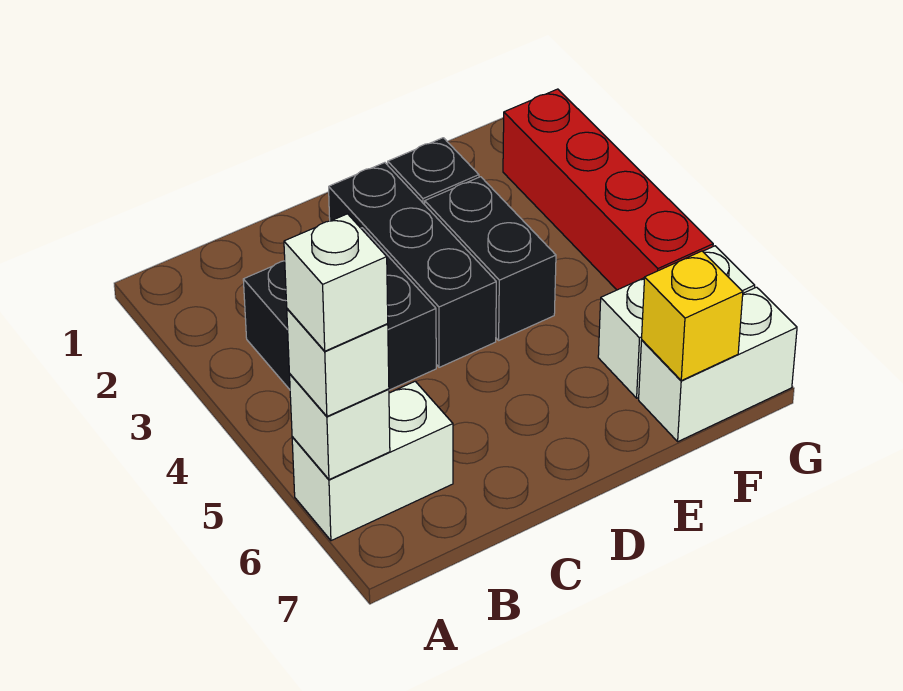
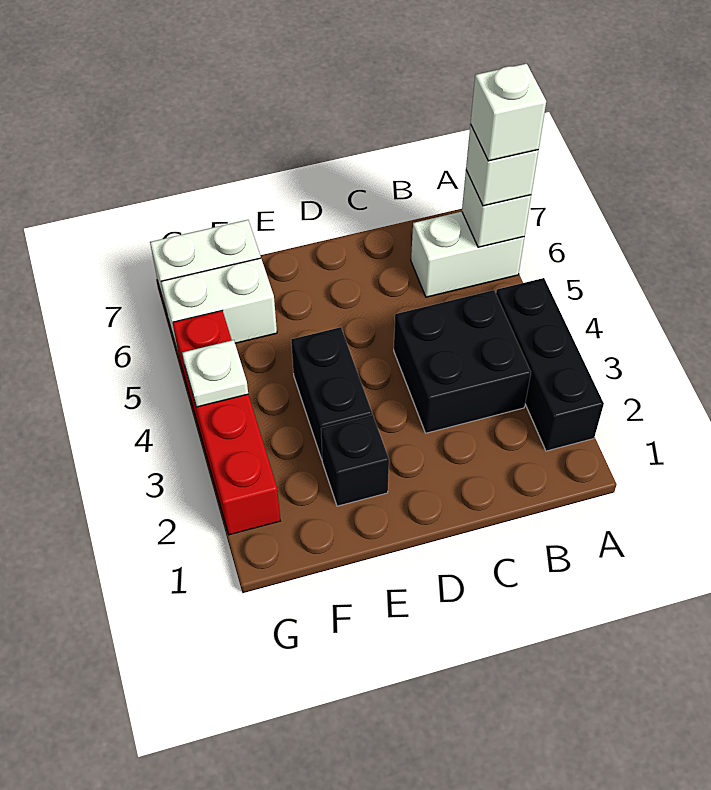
black 1x3 brick [329,163,496,367] -> black 1x3 brick moved to [496,278,604,451]
yellow 1x1 brick [642,251,743,381] -> none
none -> white 1x1 plate [182,340,248,407]

